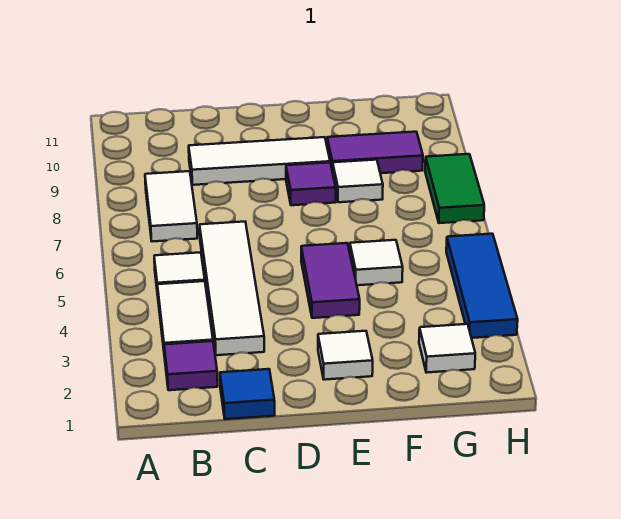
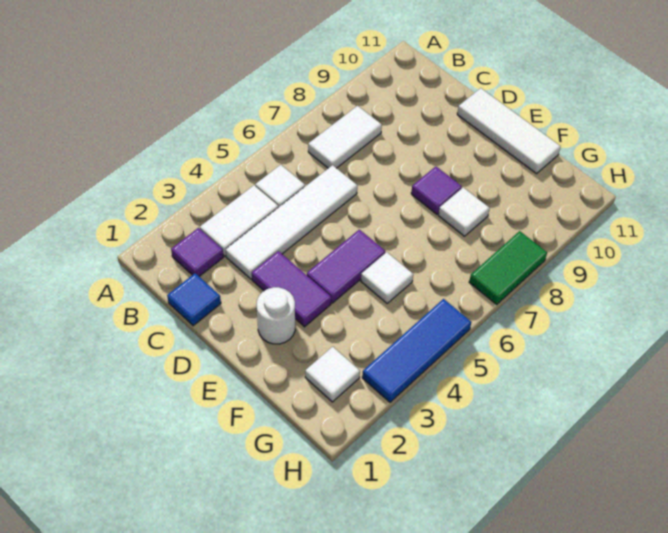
white 1x3 tile [189,137,330,185] -> white 1x3 tile moved to [457,88,561,174]
white 1x1 tile [318,331,373,380] -> white 1x1 round brick [257,287,295,344]
purple 1x2 tile [327,132,423,173] -> purple 1x2 tile moved to [252,251,331,327]

